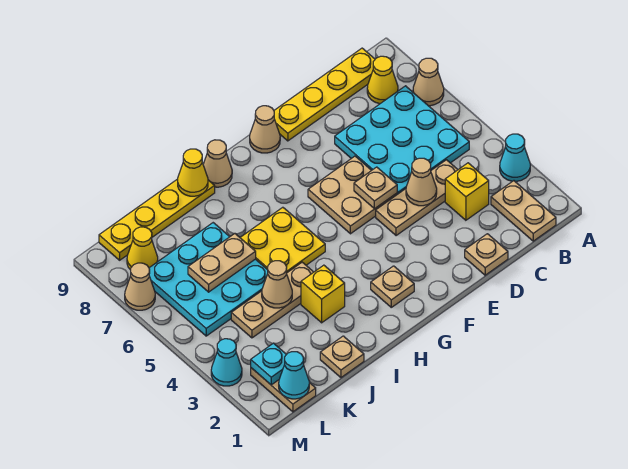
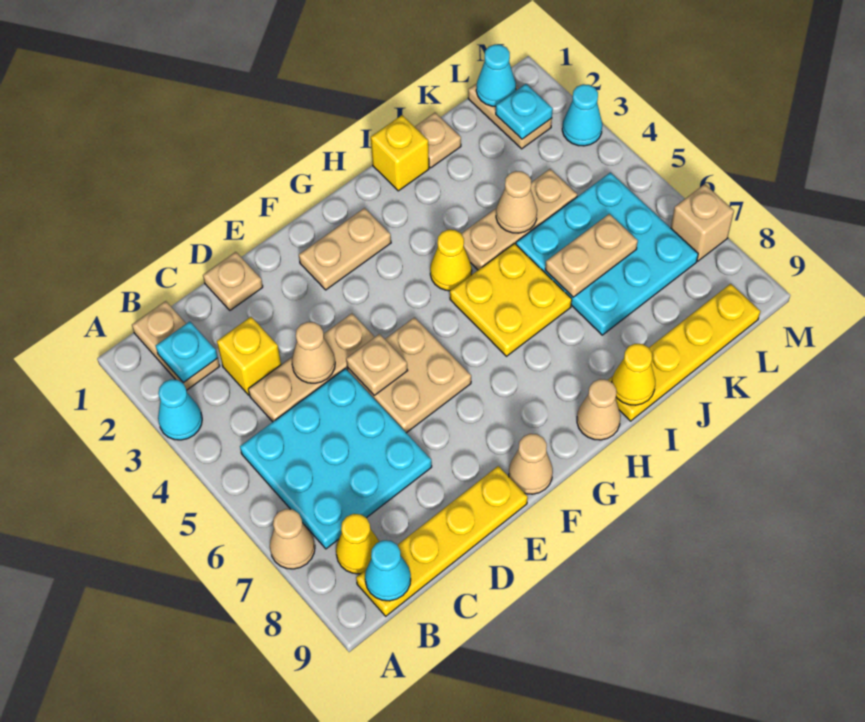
none -> cyan 1x1 plate [156,322,218,383]
none -> cyan 1x1 cone [365,540,411,601]
tan 1x1 plate [371,266,414,307] -> tan 1x2 plate [299,208,391,290]
yellow 1x1 brick [301,265,345,323] -> yellow 1x1 brick moved to [371,115,429,191]
yellow 1x1 cone [127,227,158,270] -> yellow 1x1 cone moved to [430,230,472,291]
tan 1x1 cone [125,263,155,310] -> tan 1x1 brick [671,184,734,261]

